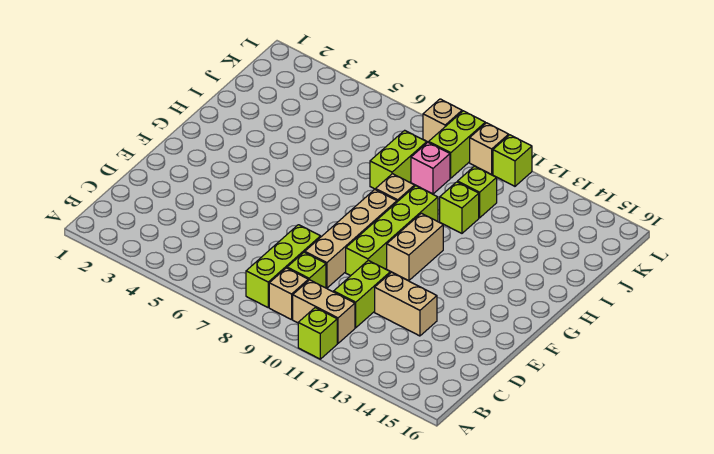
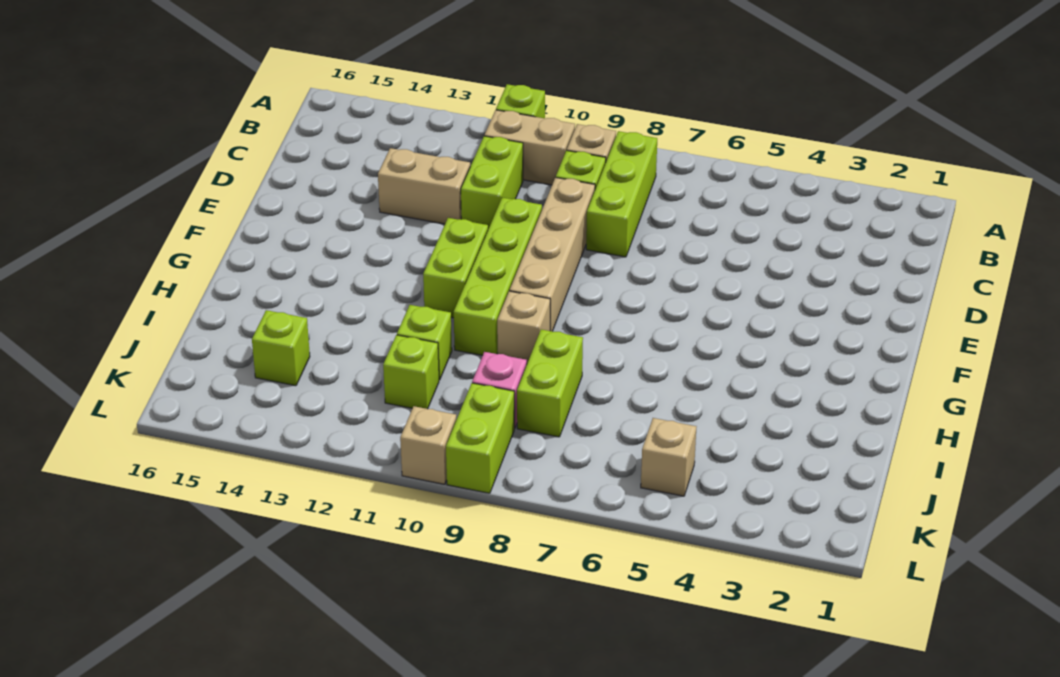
tan 1x2 brick [387,213,443,281] -> lime 1x2 brick [423,218,488,318]
tan 1x1 brick [423,99,462,142] -> tan 1x1 brick moved to [641,418,696,496]
lime 1x1 brick [493,135,532,186] -> lime 1x1 brick moved to [252,310,310,386]

